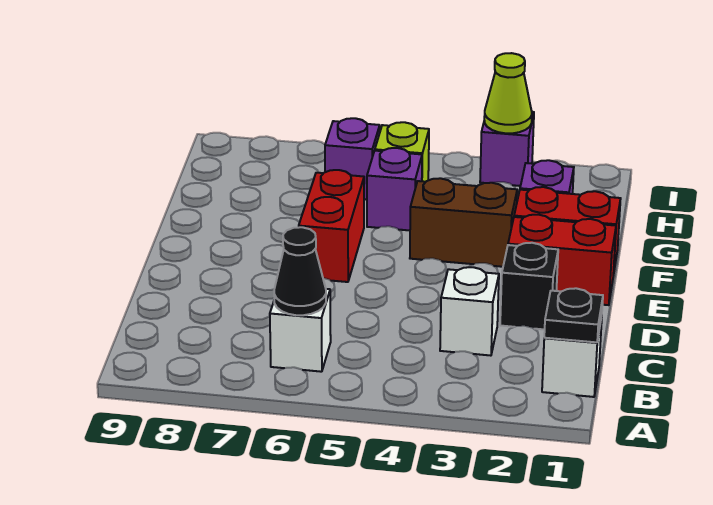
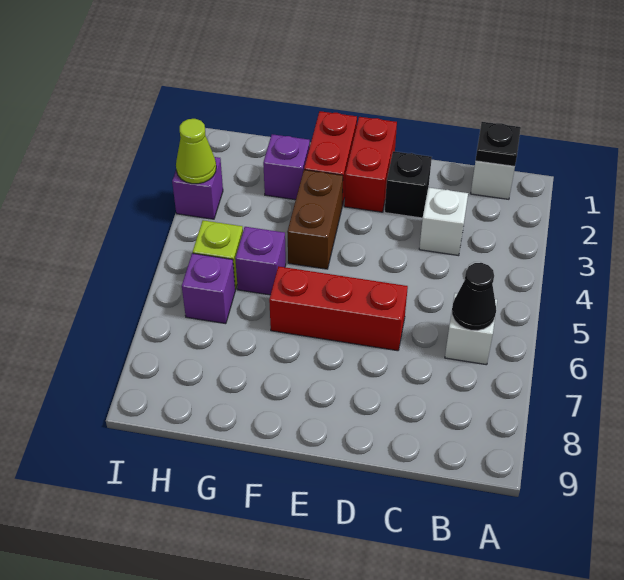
red 1x2 brick [299,170,364,282] -> red 1x3 brick [269,266,408,351]

